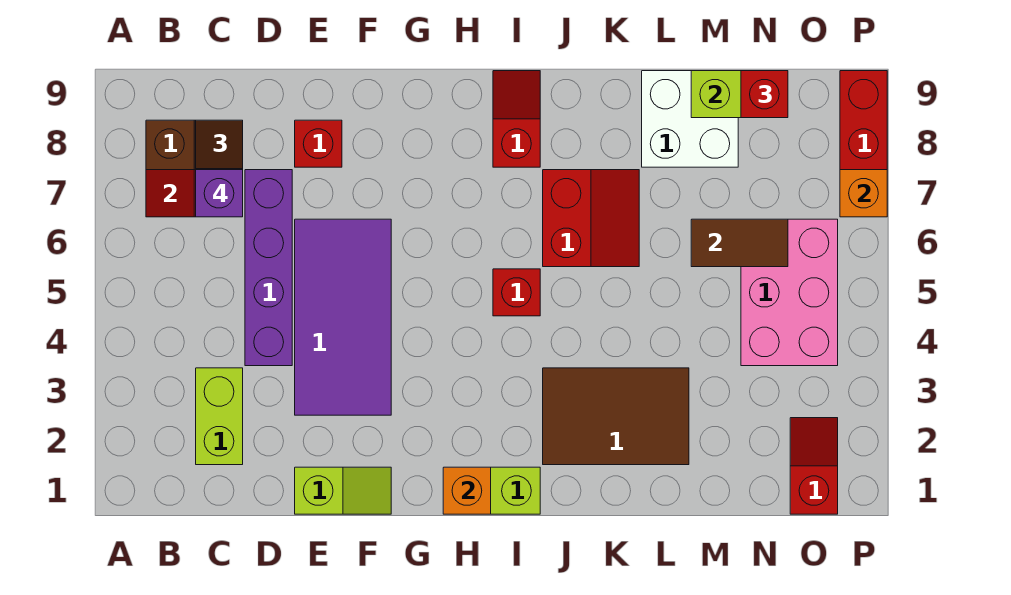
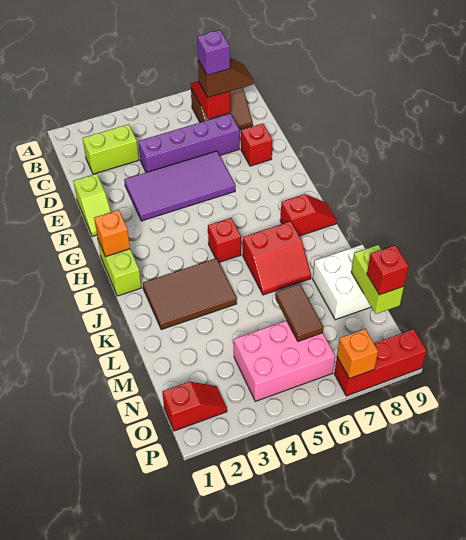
brown 2x3 tile [543,368,689,465] -> brown 2x3 tile turned to [143,258,237,330]

